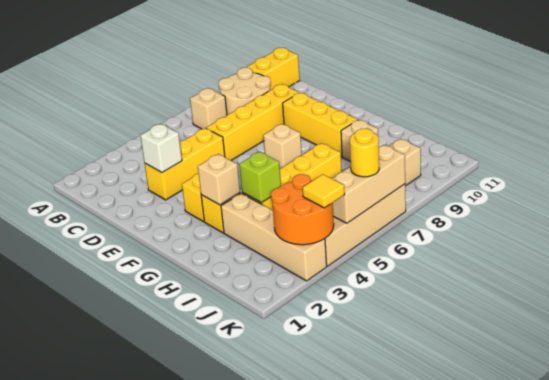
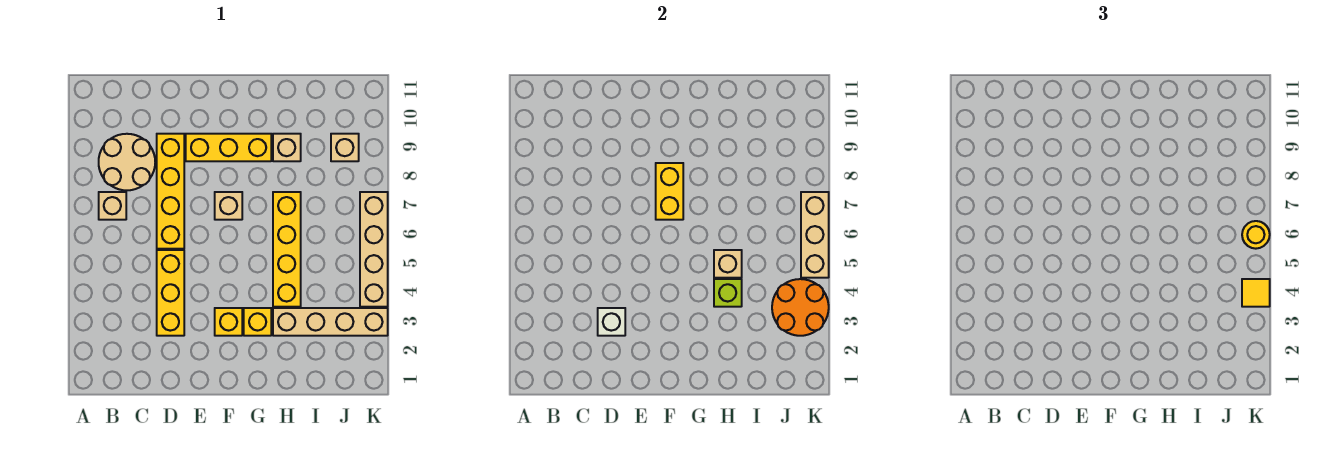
yellow 1x2 brick [246,48,300,90] -> yellow 1x2 brick moved to [656,163,683,220]
tan 1x1 brick [198,154,240,205] -> tan 1x1 brick moved to [714,250,742,278]

